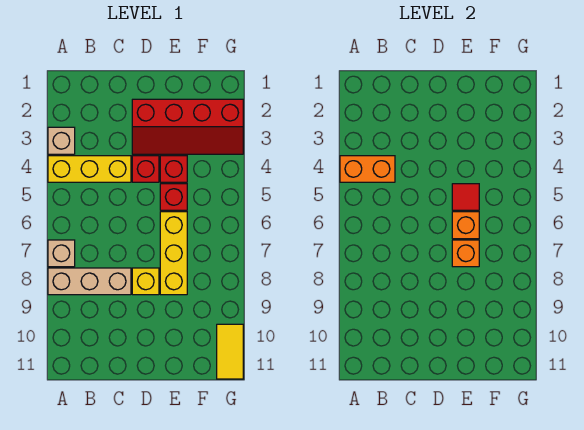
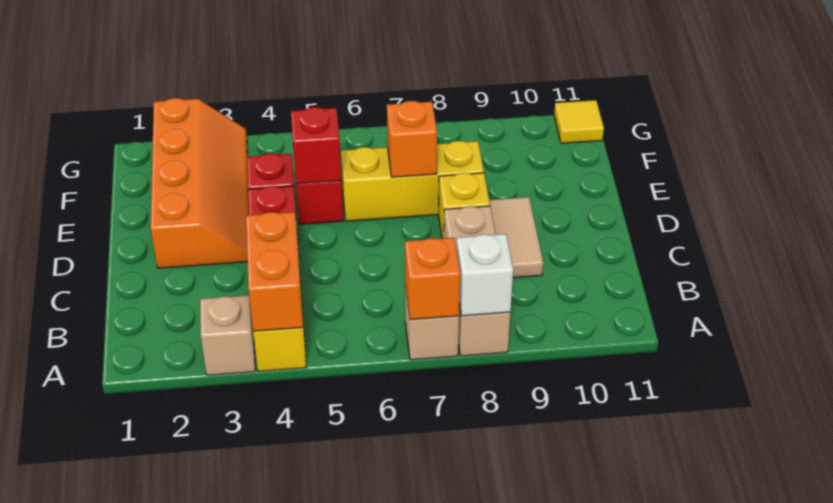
none -> white 1x1 brick [457,234,513,316]
none -> tan 1x2 tile [489,197,543,278]
red 2x4 slope [132,99,243,154] -> orange 2x4 slope [151,98,249,268]
red 1x1 tile [452,184,479,210] -> red 1x1 brick [291,107,342,184]
orange 1x1 brick [452,212,479,239] -> orange 1x1 brick moved to [405,238,460,320]
yellow 1x2 tile [217,324,243,379] -> yellow 1x1 tile [554,100,604,143]

